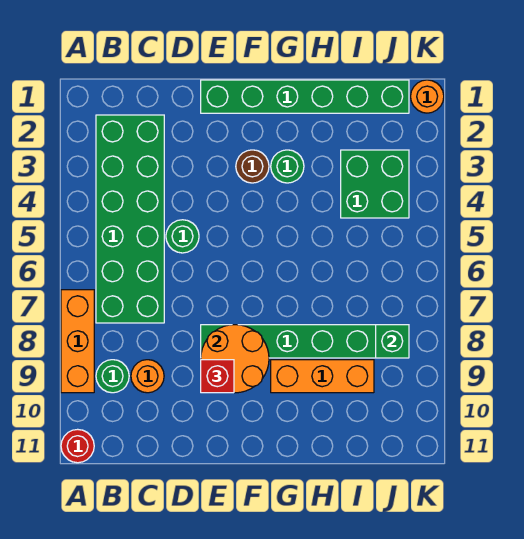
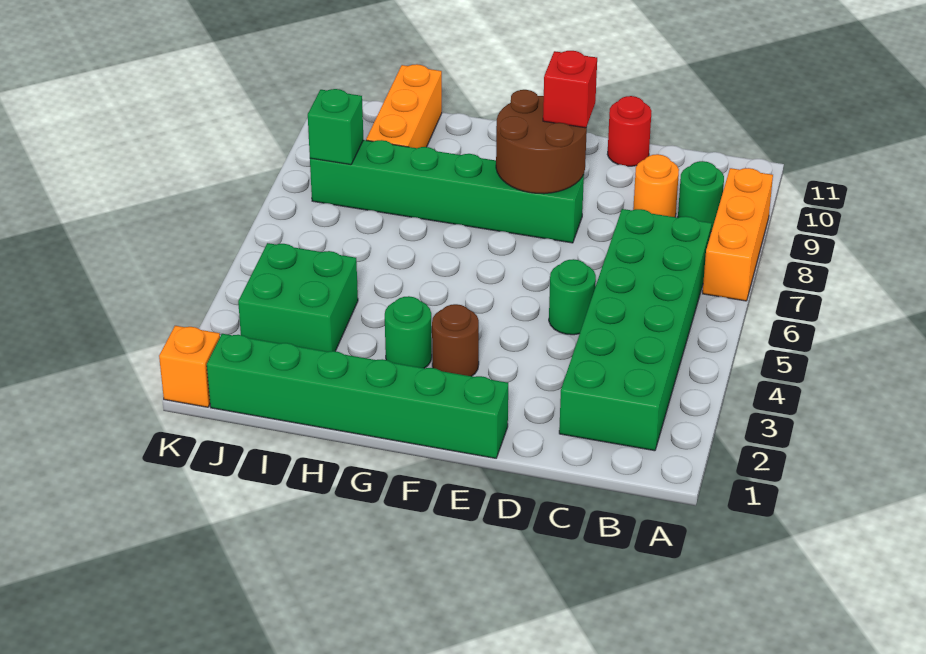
red 1x1 round brick [61,429,94,463] -> red 1x1 round brick moved to [607,96,652,166]
orange 2x2 round brick [201,325,269,393] -> brown 2x2 round brick [496,90,587,194]
orange 1x3 brick [271,360,374,393] -> orange 1x3 brick turned to [366,64,442,148]
orange 1x1 round brick [411,80,444,113] -> orange 1x1 brick [159,326,220,407]

